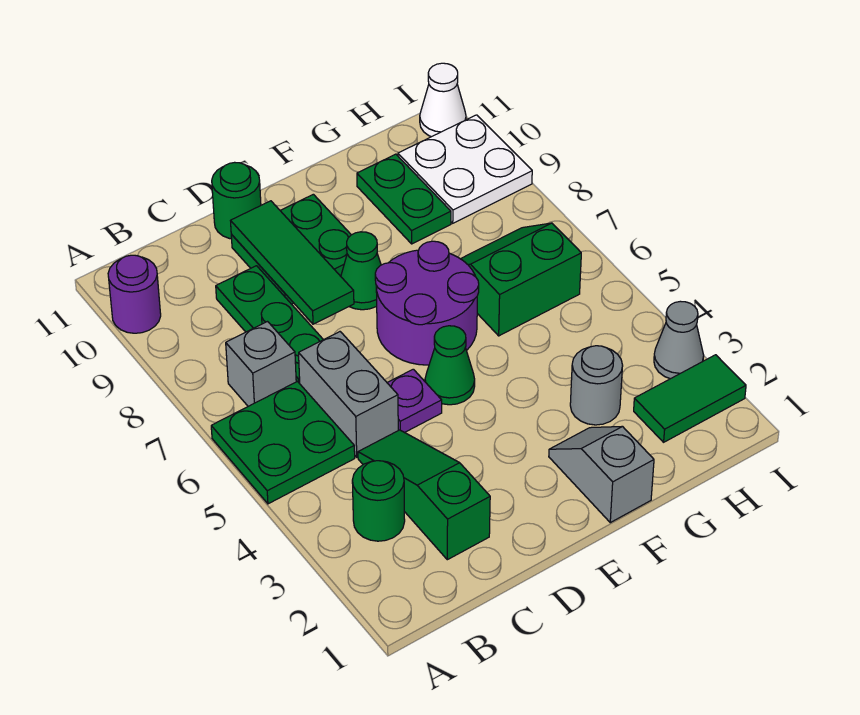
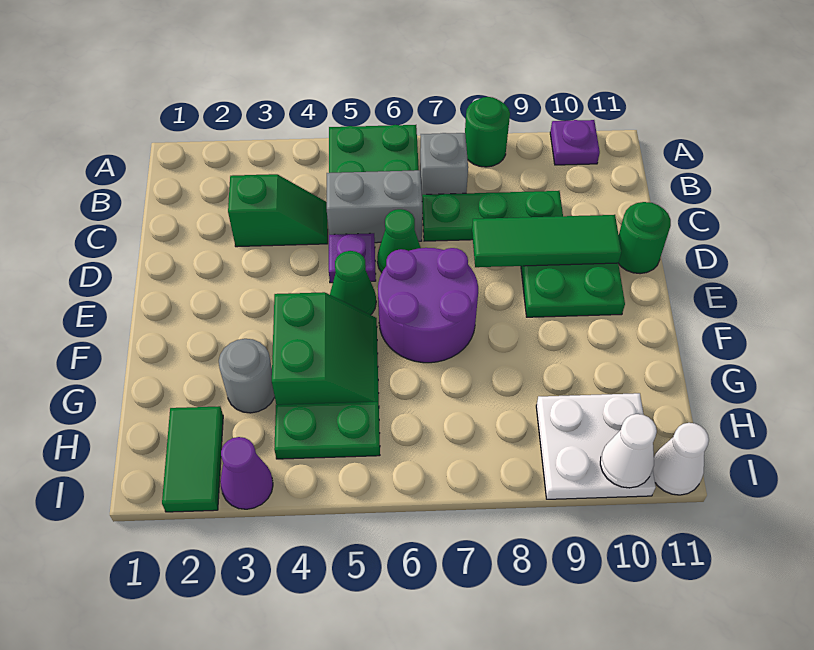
purple 1x1 round brick [108,255,161,333] -> purple 1x1 plate [550,120,600,165]
green 1x1 round brick [352,461,405,541] -> green 1x1 round brick moved to [465,97,510,167]
green 1x3 slope [358,430,490,560] -> green 1x2 slope [228,174,328,247]
green 1x1 cone [341,232,381,310] -> green 1x1 cone moved to [377,209,421,272]
grey 1x2 slope [549,426,654,523] -> none
green 2x2 slope [461,223,581,336] -> green 2x2 slope moved to [272,292,379,405]
green 1x2 plate [357,154,451,244] -> green 1x2 plate moved to [274,401,380,459]
grey 1x1 cone [654,301,704,379] -> purple 1x1 cone [220,437,273,509]
none -> white 1x1 cone [600,414,657,488]

